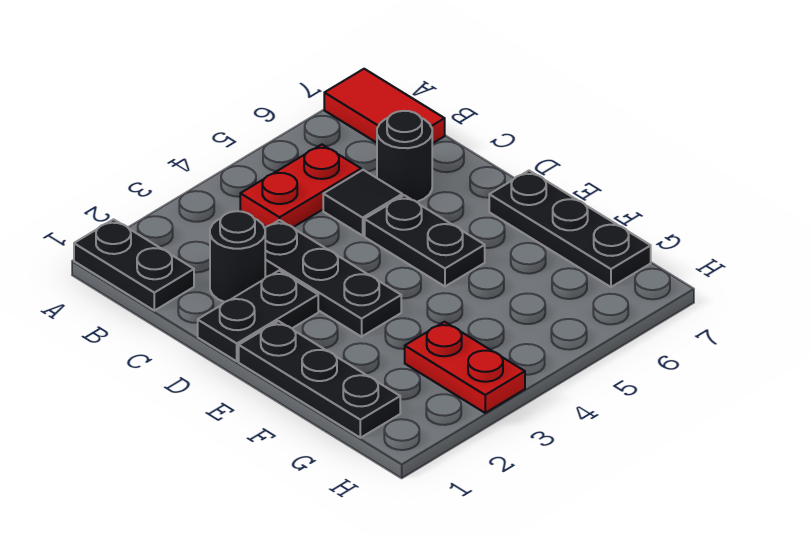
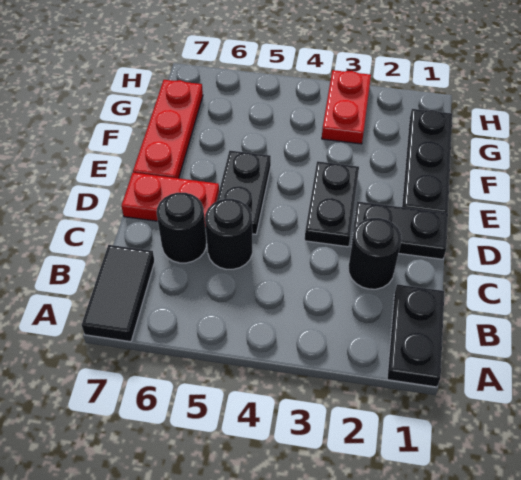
red 1x2 tile [324,69,445,144] -> black 1x2 tile [82,245,155,342]
red 1x2 plate [240,144,361,227] -> red 1x2 plate moved to [121,173,219,228]
black 1x3 plate [265,220,401,337] -> black 1x2 plate [305,161,359,247]
black 1x1 tile [323,170,402,236] -> black 1x1 round brick [205,199,252,269]
black 1x3 plate [489,171,651,287] -> red 1x3 plate [133,80,203,178]

